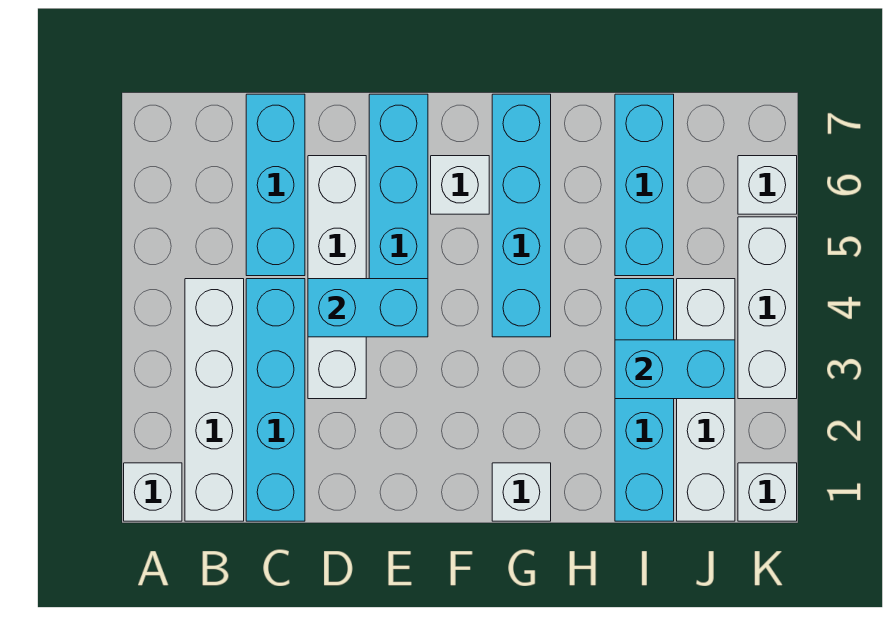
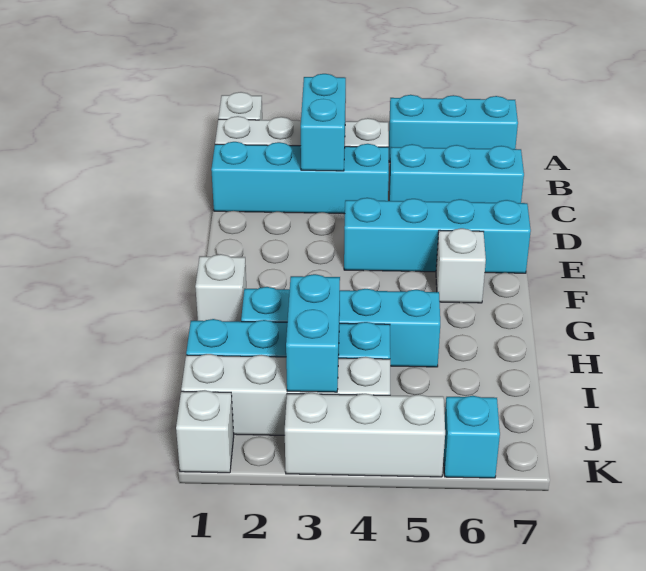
white 1x4 brick [308,156,366,399] -> none
cyan 1x2 brick [308,279,428,337] -> cyan 1x2 brick moved to [301,74,346,171]
cyan 1x4 brick [492,94,551,337] -> cyan 1x4 brick moved to [241,287,440,367]
cyan 1x3 brick [615,94,674,276] -> cyan 1x3 brick moved to [389,95,518,162]
white 1x1 brick [738,156,797,214] -> cyan 1x1 brick [444,396,500,478]

